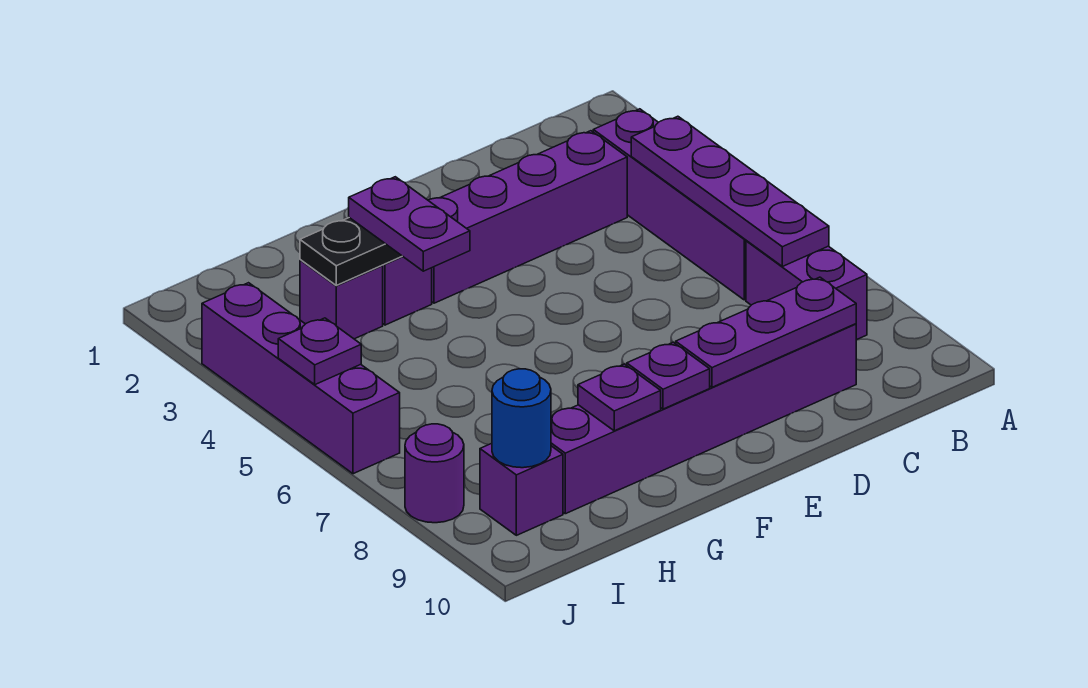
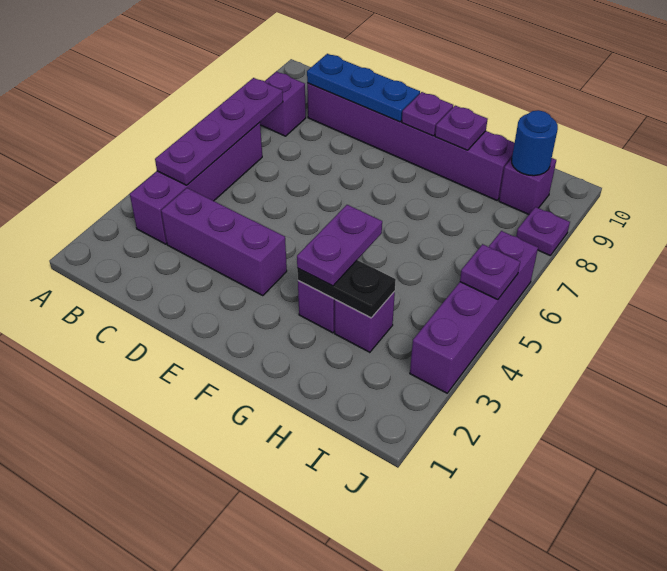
purple 1x2 brick [746,241,867,340] -> purple 1x1 brick [260,71,306,136]
purple 1x4 brick [428,131,627,303] -> purple 1x3 brick [161,188,287,296]
purple 1x3 plate [676,277,856,387] -> blue 1x3 plate [307,54,420,122]
purple 1x1 round brick [405,424,464,523] -> purple 1x1 plate [516,207,570,255]

